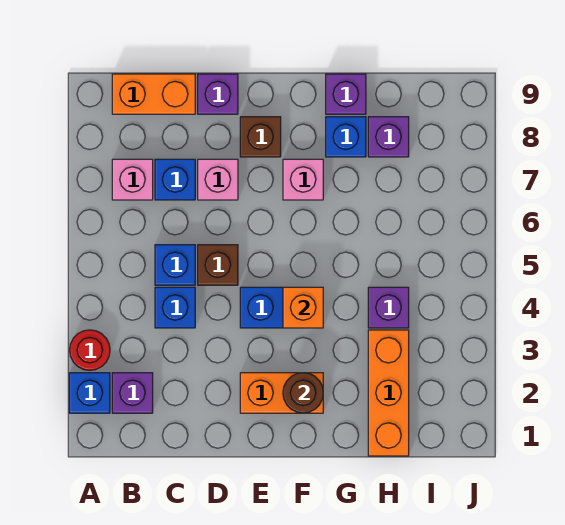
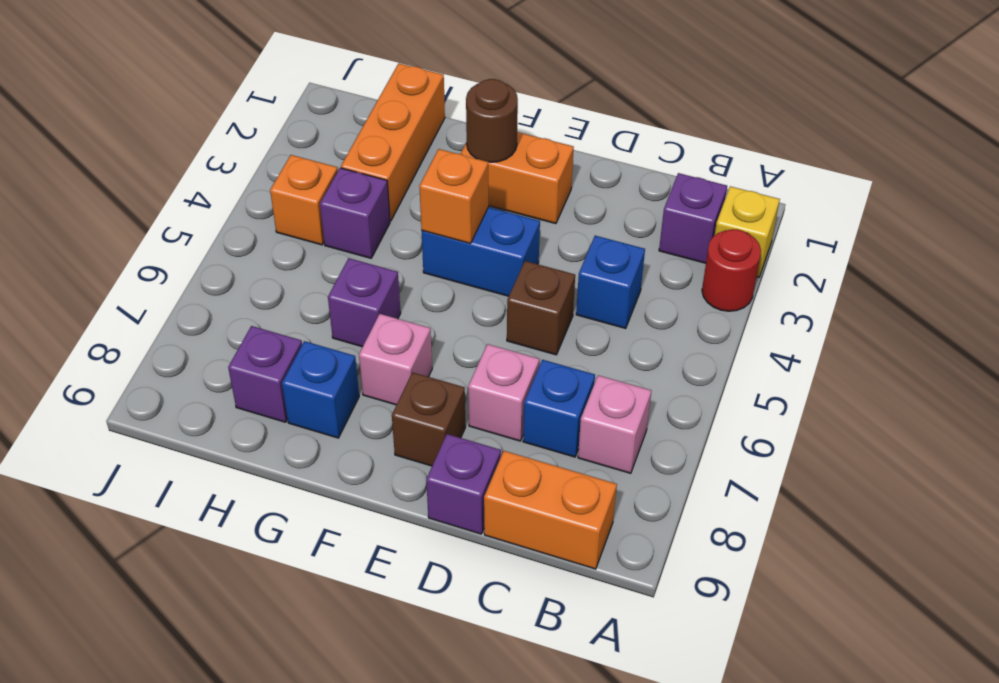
blue 1x1 brick [69,373,110,413] -> yellow 1x1 brick [715,186,780,277]
blue 1x1 brick [155,245,195,285] -> none
purple 1x1 brick [326,74,366,114] -> purple 1x1 brick moved to [328,258,401,347]
none -> orange 1x1 brick [270,155,338,245]

